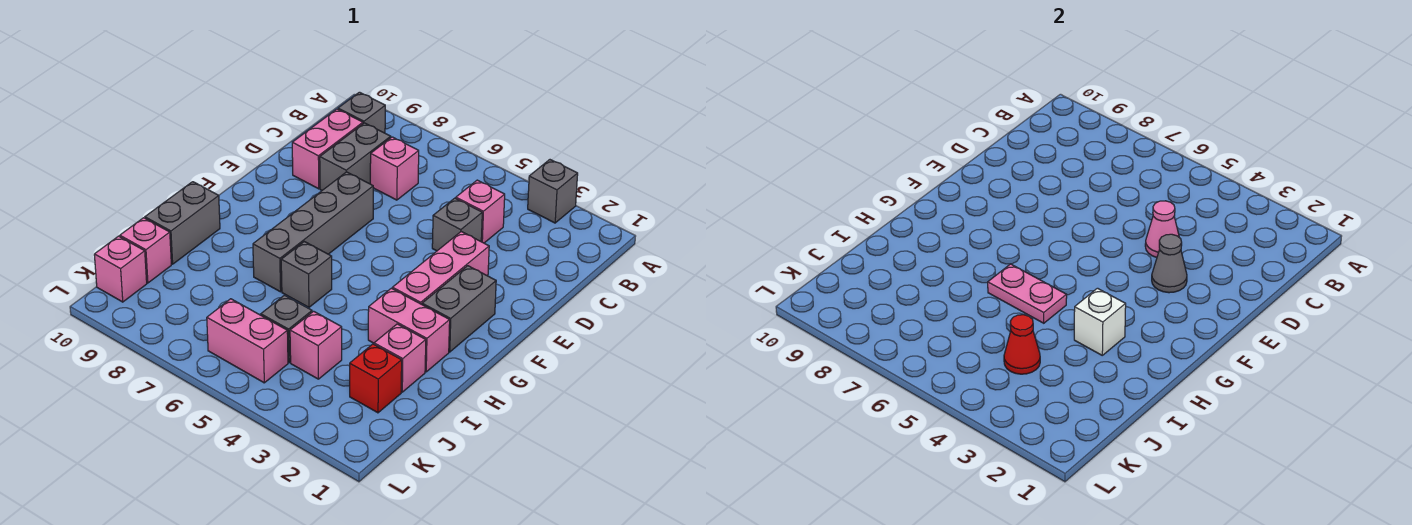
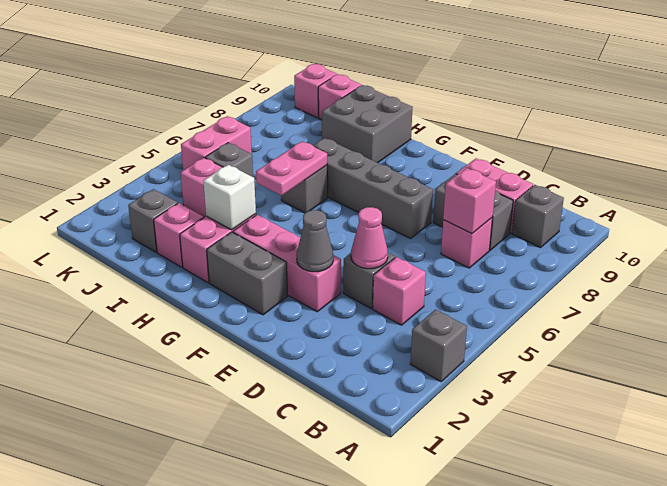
none -> pink 1x1 brick [443,168,496,233]
grey 1x2 brick [145,182,220,264] -> grey 2x2 brick [322,85,413,163]
red 1x1 brick [350,344,402,413] -> grey 1x1 brick [128,189,178,252]
red 1x1 cone [1004,315,1040,374] -> none

